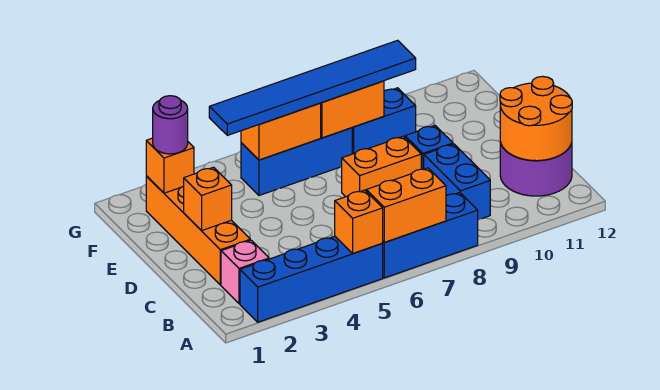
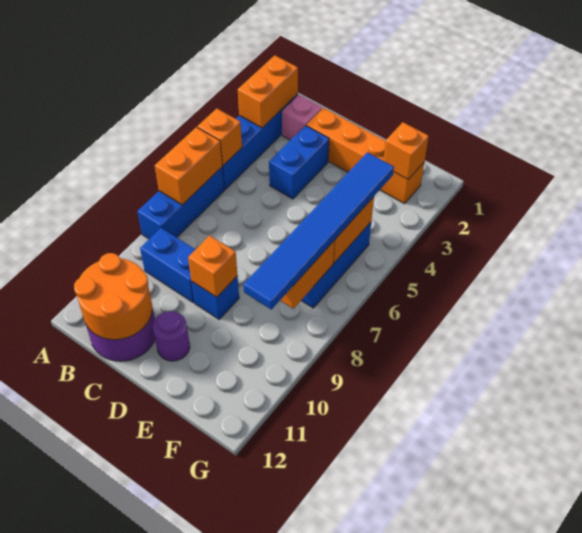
orange 1x1 brick [184,167,232,231] -> orange 1x1 brick moved to [188,236,238,297]
orange 1x2 brick [342,136,421,197] -> orange 1x2 brick moved to [238,55,298,128]
purple 1x1 round brick [153,96,188,154] -> purple 1x1 round brick moved to [153,311,190,361]
blue 1x2 brick [352,88,416,154] -> blue 1x2 brick moved to [269,126,329,199]

